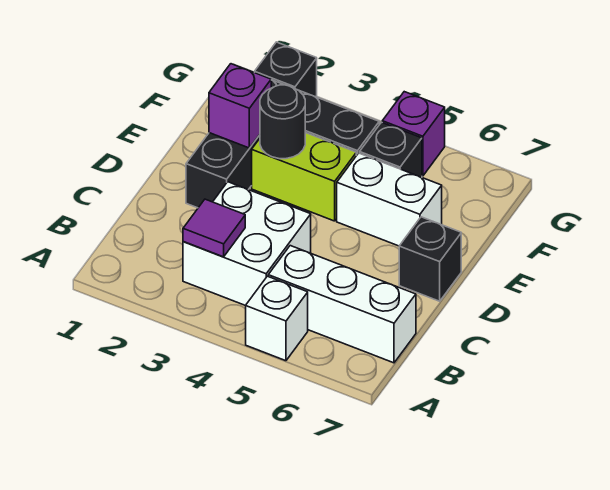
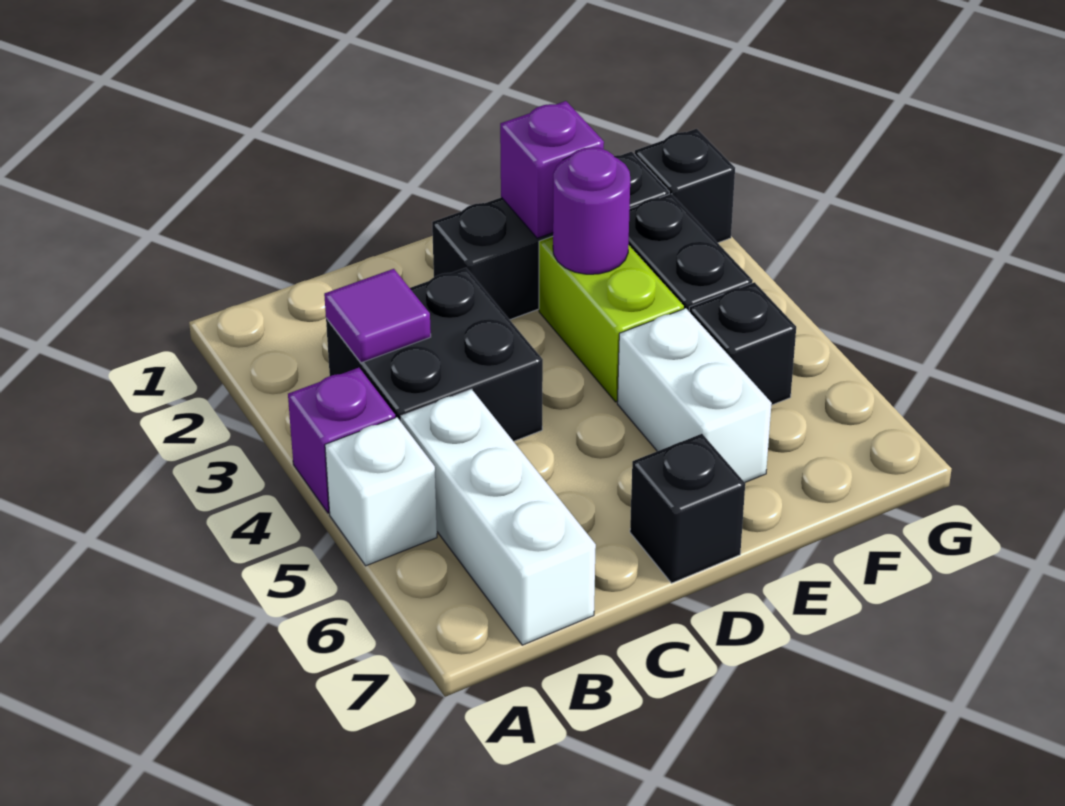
white 2x2 brick [183,182,311,306] -> black 2x2 brick [326,268,543,441]
black 1x1 round brick [260,85,305,159] -> purple 1x1 round brick [553,147,630,274]
purple 1x1 brick [382,92,445,176] -> purple 1x1 brick moved to [288,368,395,513]

